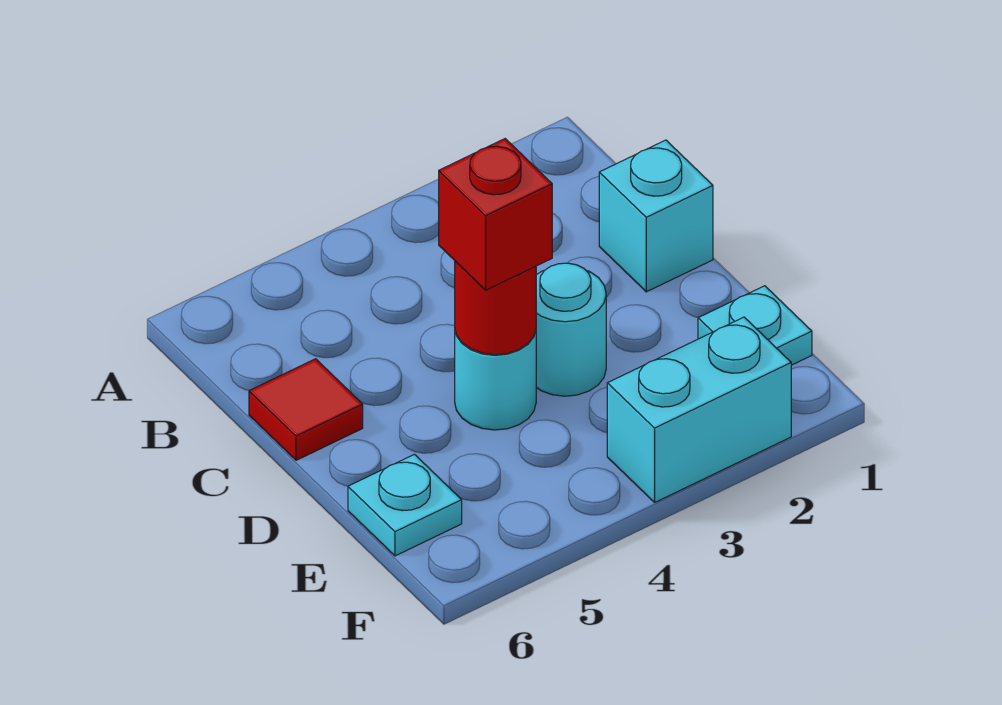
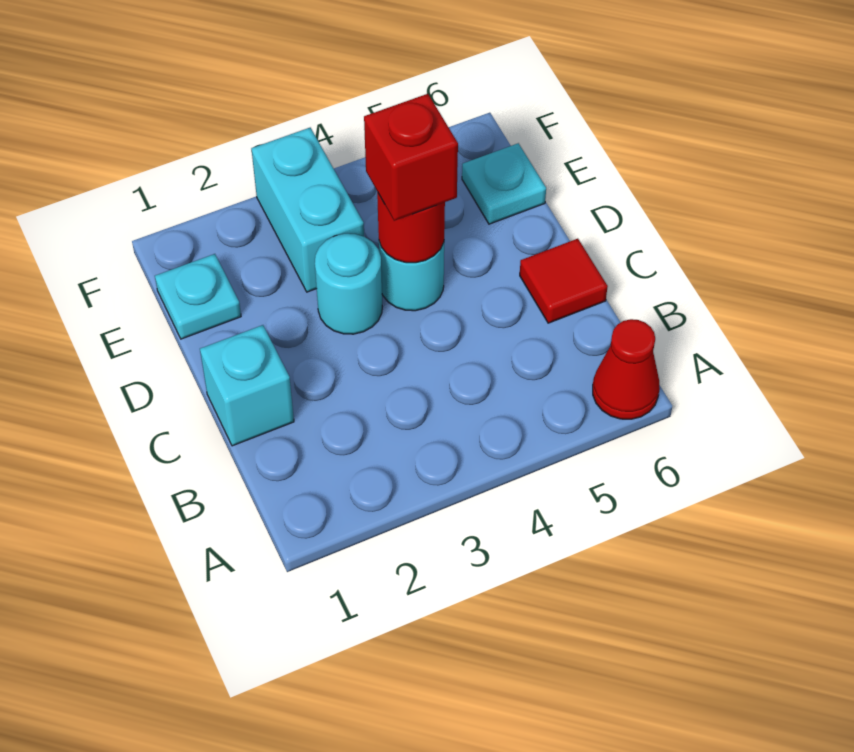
none -> red 1x1 cone [593,319,660,419]
cyan 1x2 brick [607,317,791,502] -> cyan 1x2 brick turned to [251,128,364,292]

